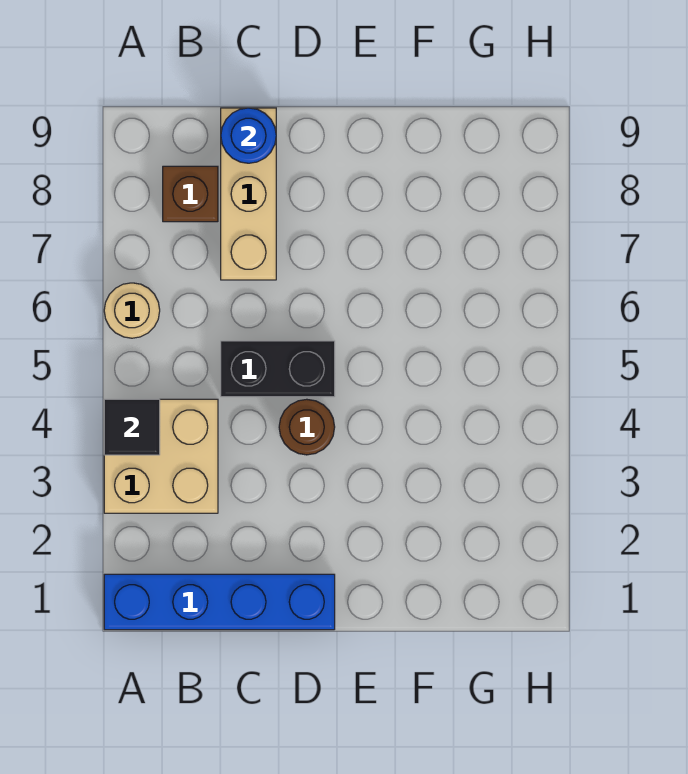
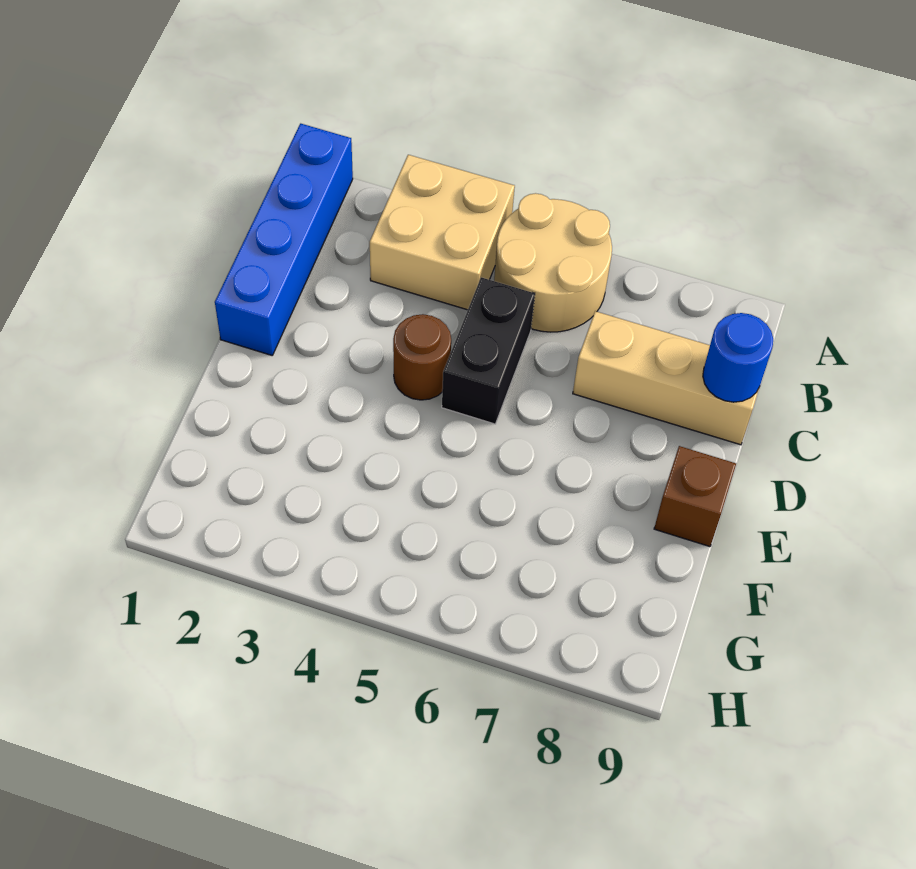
black 1x1 tile [104,399,160,455] -> none
tan 1x1 round brick [104,283,160,338] -> tan 2x2 round brick [494,193,612,332]
brown 1x1 brick [163,166,218,222] -> brown 1x1 brick moved to [654,446,736,547]

